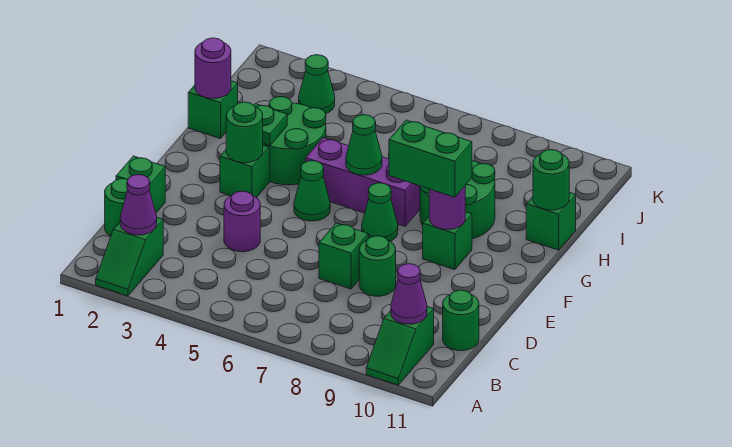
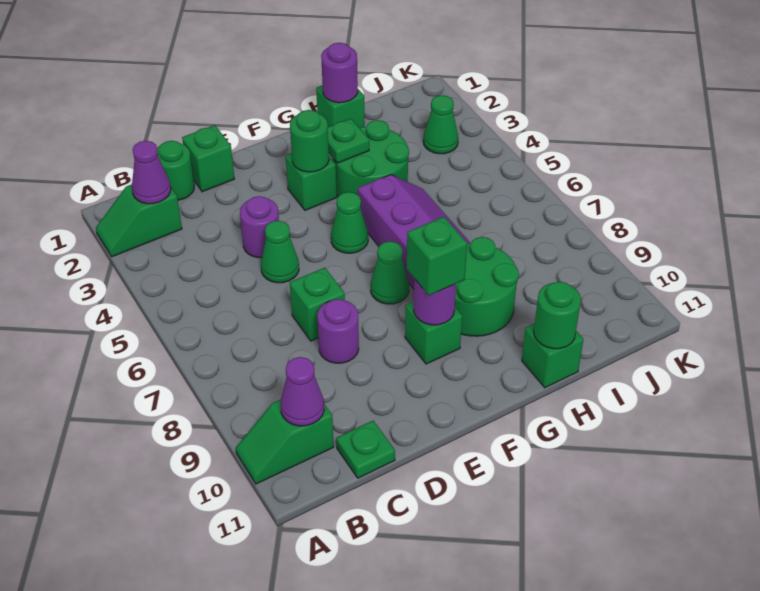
green 1x1 round brick [443,290,479,351] -> green 1x1 plate [336,421,395,478]
green 1x1 round brick [359,236,396,296] -> purple 1x1 round brick [317,299,359,363]
green 1x2 brick [389,120,472,197] -> green 1x1 brick [407,217,467,295]
green 1x1 cone [346,115,382,175] -> green 1x1 cone moved to [261,221,299,283]

